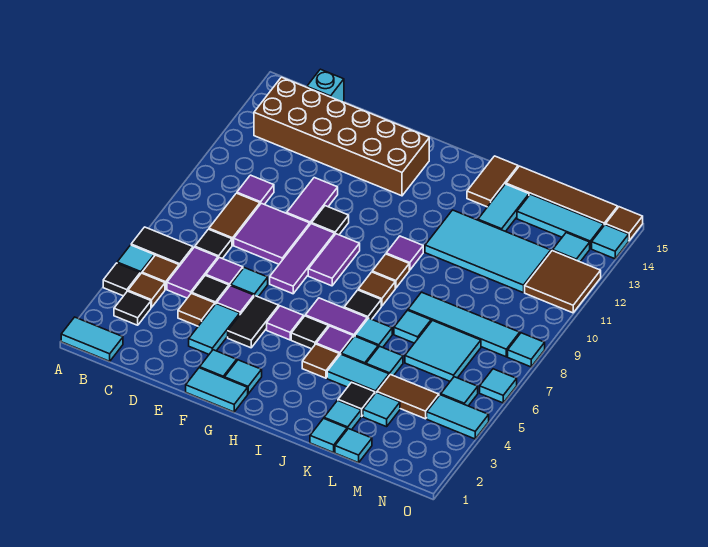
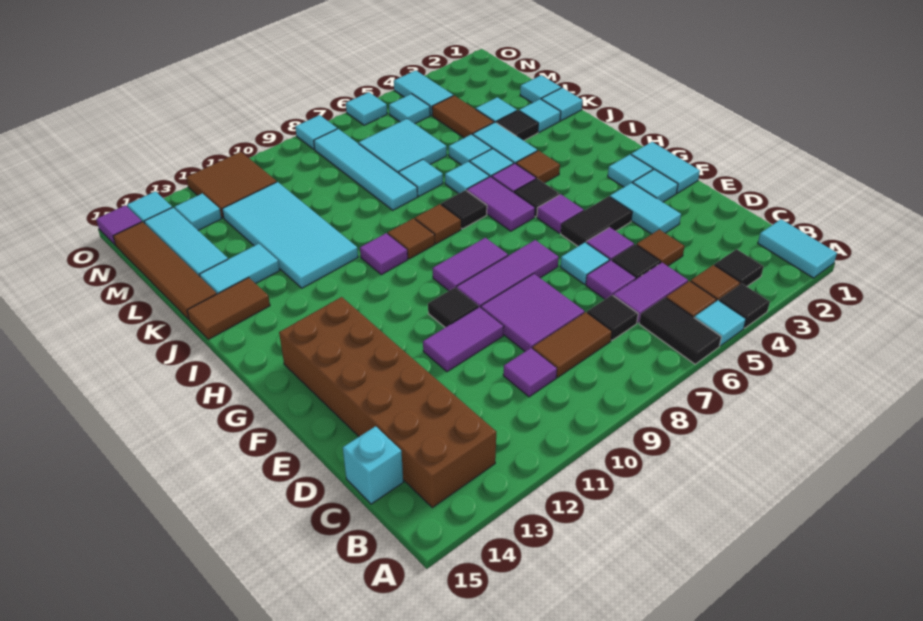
cyan 1x2 tile [189,304,240,354] -> cyan 1x2 tile turned to [610,183,681,234]
brown 1x1 tile [606,207,643,241] -> purple 1x1 tile [96,205,142,245]

